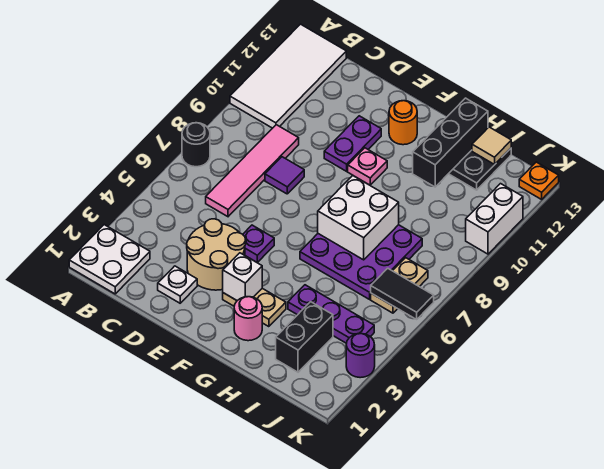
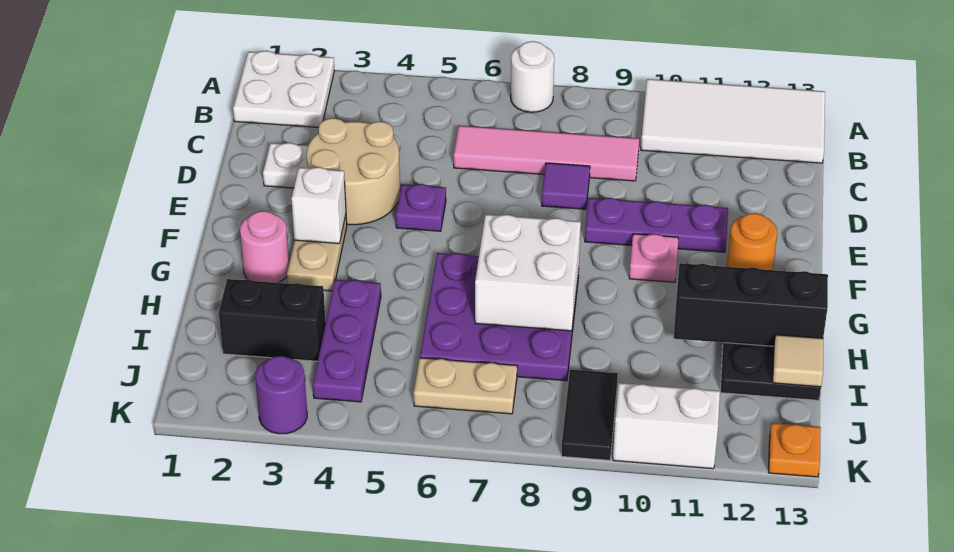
black 1x1 round brick [182,123,210,167] -> white 1x1 round brick [511,41,554,112]
purple 1x2 plate [324,116,381,171] -> purple 1x3 plate [585,198,728,252]
black 1x2 tile [371,268,434,319] -> black 1x2 tile moved to [561,369,618,460]

